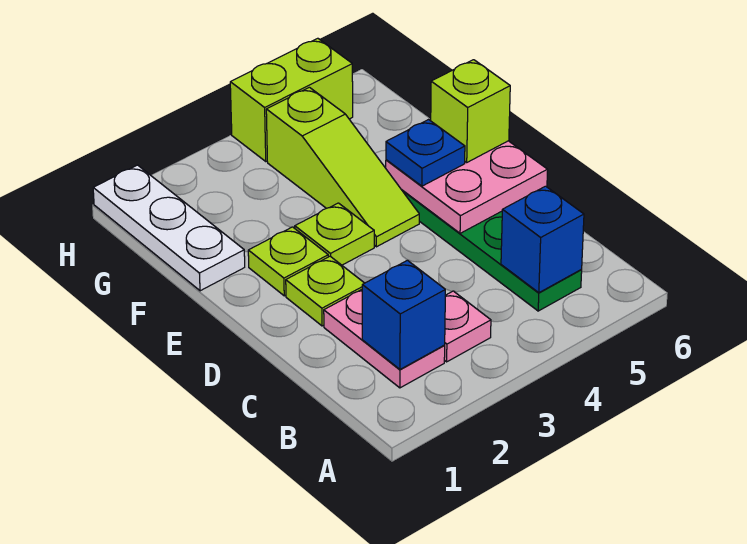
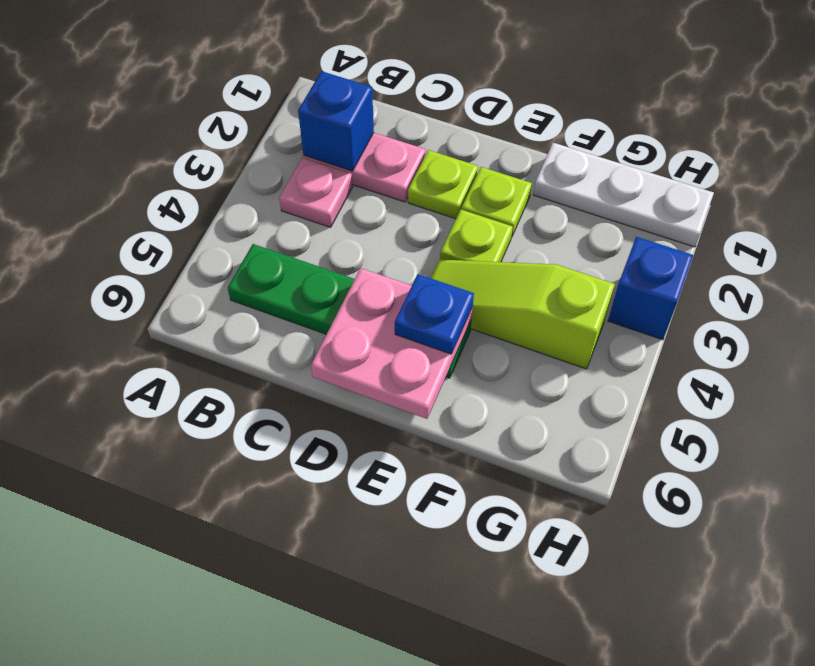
blue 1x1 brick [501,186,584,293] -> blue 1x1 brick moved to [608,237,693,340]
lime 1x1 brick [431,60,510,162] -> none
lime 1x2 brick [230,38,353,161] -> none

